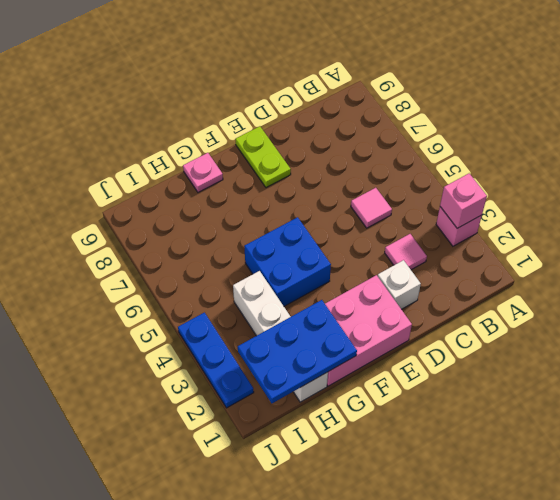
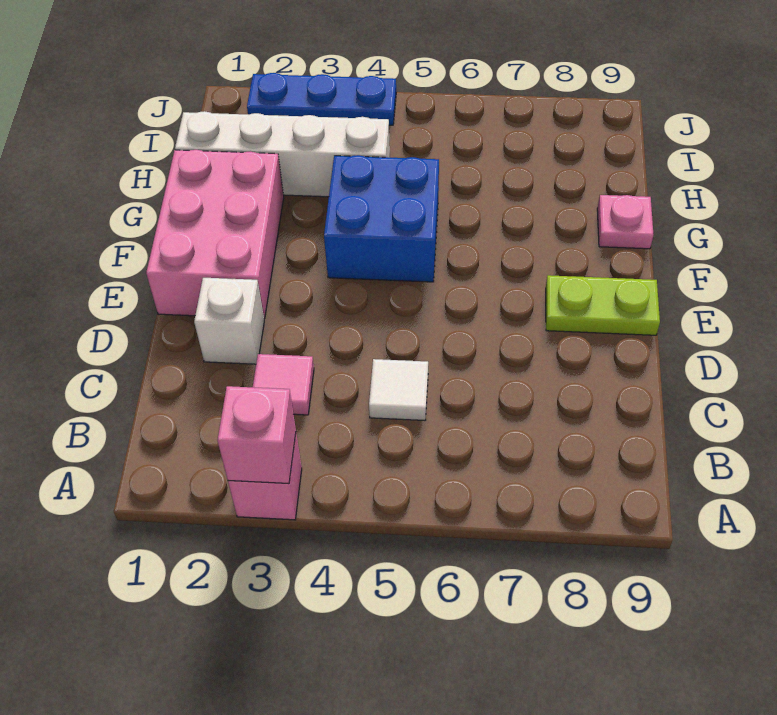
pink 1x1 tile [351,188,392,228] -> white 1x1 tile [369,359,428,420]
blue 2x3 plate [238,300,357,403] -> none

